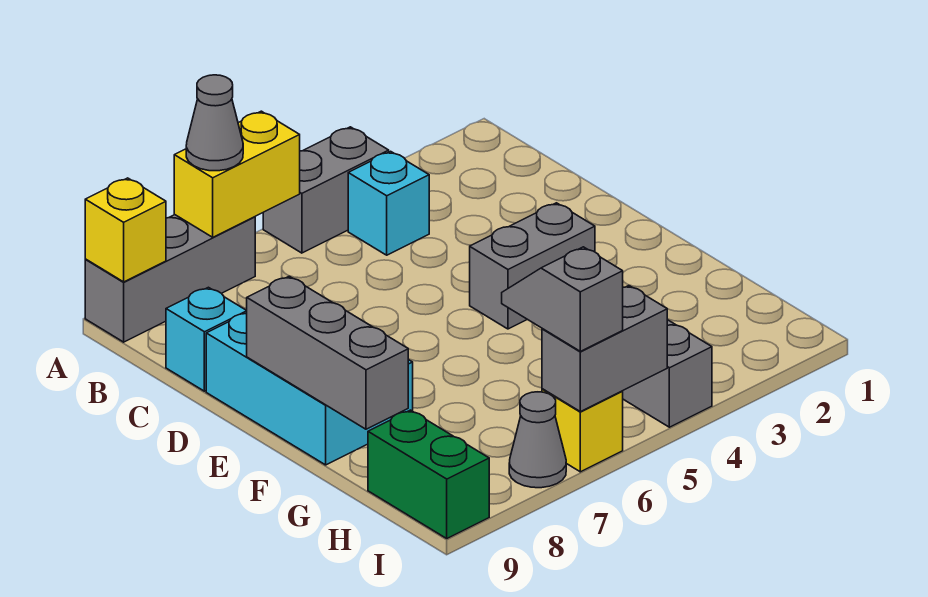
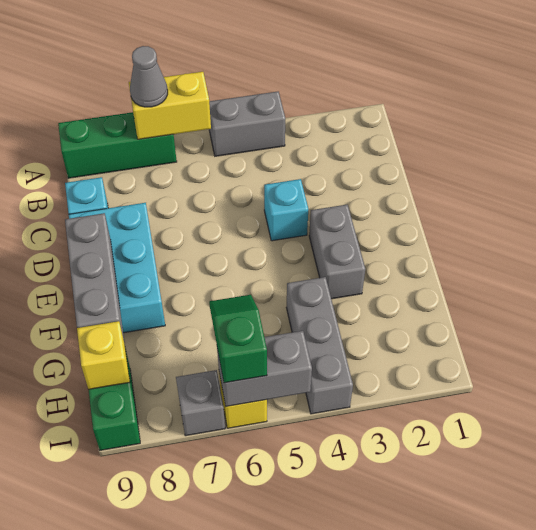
grey 1x3 brick [85,215,255,342] -> green 1x3 brick [58,112,177,178]
yellow 1x1 brick [85,178,166,282] -> yellow 1x1 brick moved to [77,321,130,389]
cyan 1x1 brick [348,151,429,255] -> cyan 1x1 brick moved to [264,179,308,241]
grey 1x2 brick [470,203,595,329] -> grey 1x2 brick turned to [309,205,365,299]
grey 1x2 slope [502,247,623,351] -> green 1x2 slope [209,295,267,383]
grey 1x1 cone [509,392,566,488] -> grey 1x1 brick [176,370,225,436]

